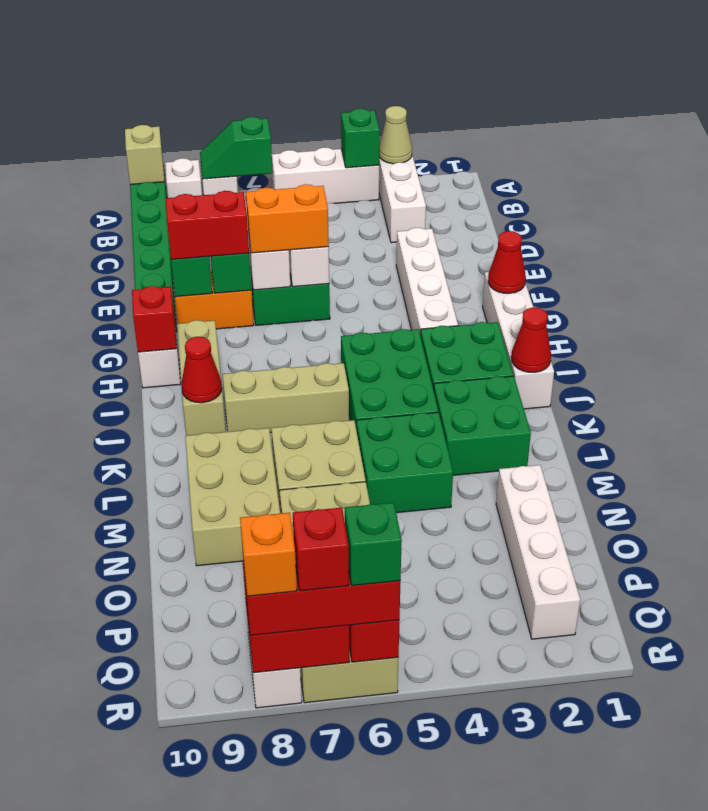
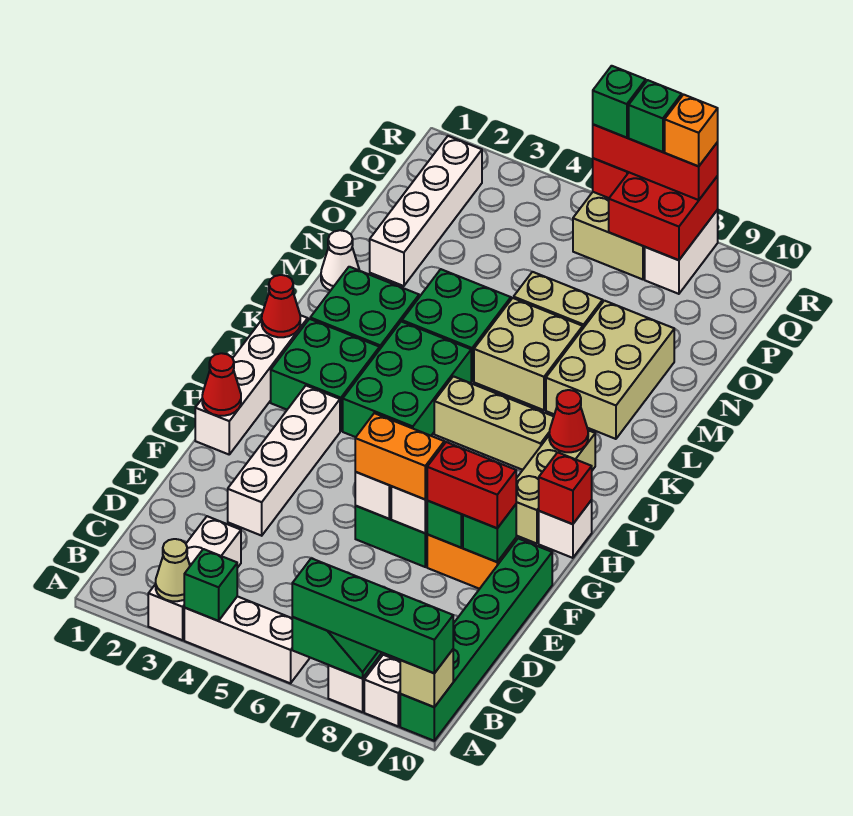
none -> green 1x4 brick [292,558,453,673]
none -> white 1x1 cone [321,230,360,291]
red 1x1 brick [293,508,349,591] -> green 1x1 brick [629,80,682,152]

